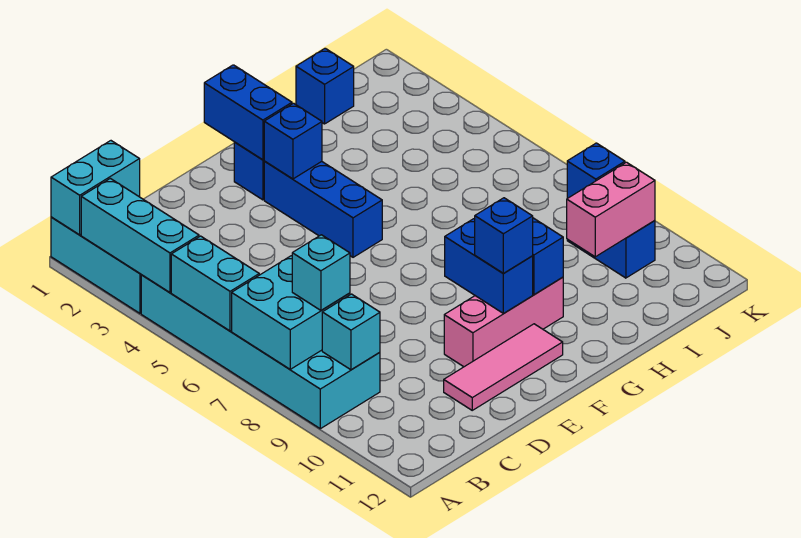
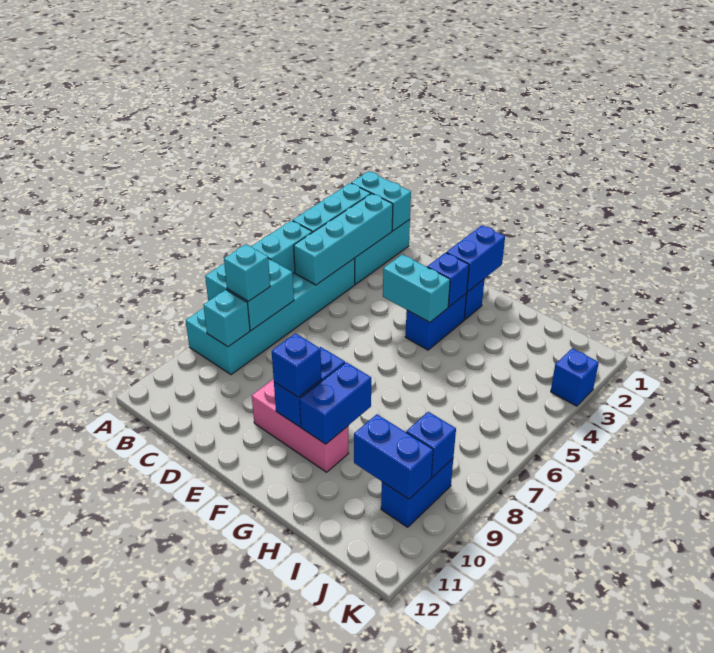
none -> cyan 1x4 brick [294,194,393,285]
pink 1x3 tile [444,324,563,410] -> none
none -> cyan 1x2 brick [383,254,450,322]
blue 1x3 brick [264,161,382,257] -> blue 1x2 brick [405,293,467,350]
blue 1x1 brick [296,48,354,124] -> blue 1x1 brick moved to [551,348,599,406]
pink 1x2 brick [567,162,655,257] -> blue 1x2 brick [354,414,433,499]

